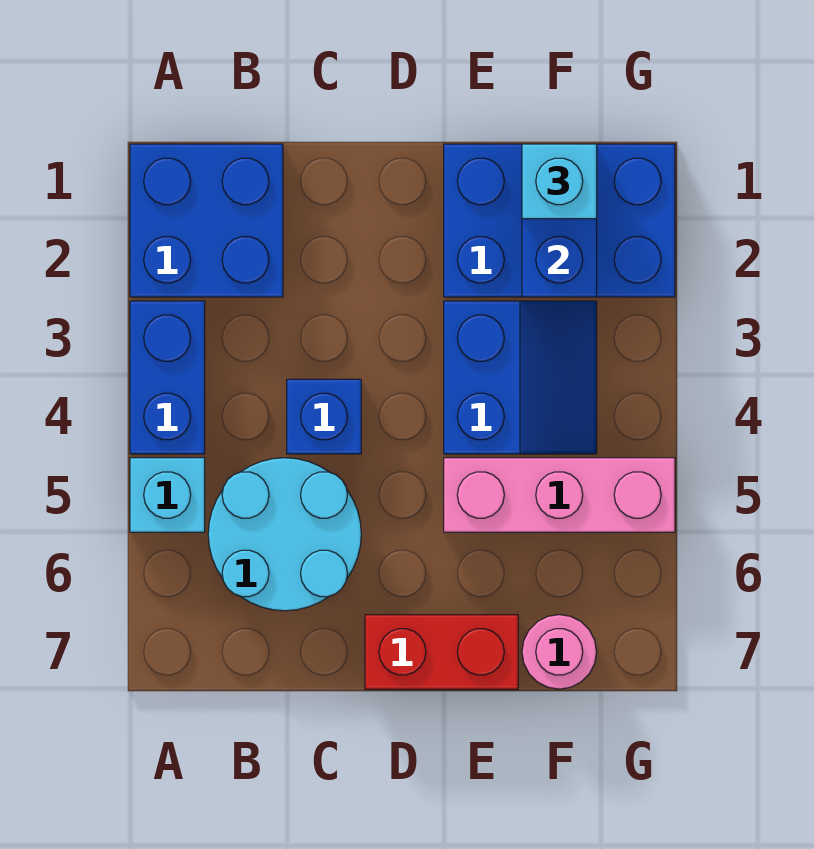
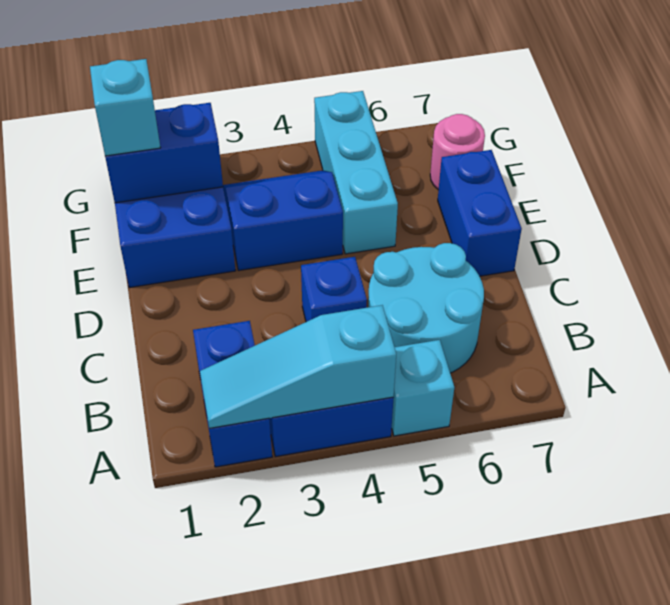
blue 2x2 brick [130,144,283,297] -> blue 1x2 brick [193,321,272,467]
none -> cyan 1x3 slope [200,305,396,428]
red 1x2 brick [365,615,518,689] -> blue 1x2 brick [438,150,522,276]
pink 1x3 brick [444,458,675,532] -> cyan 1x3 brick [314,91,398,254]

